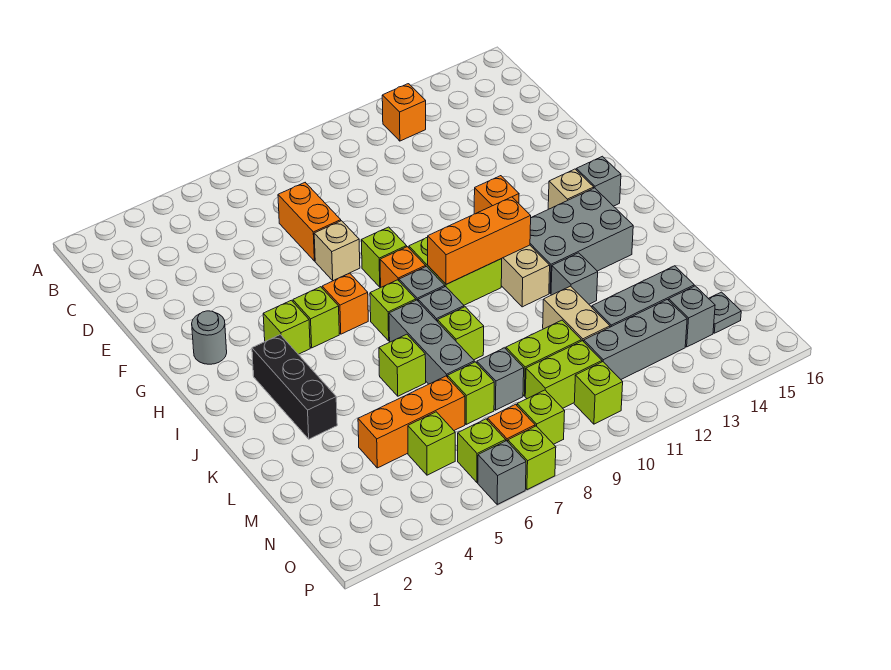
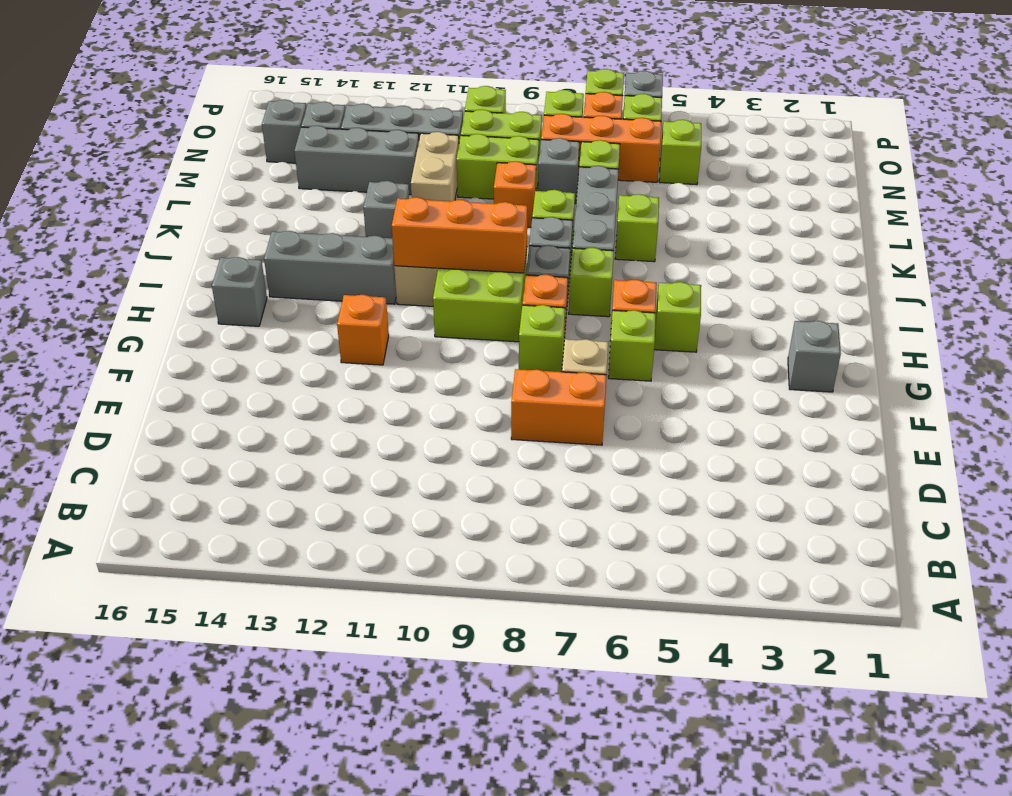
orange 1x1 brick [382,84,426,141] -> orange 1x1 brick moved to [494,161,536,227]
orange 1x2 brick [278,183,341,261] -> orange 1x2 brick turned to [511,369,607,445]
grey 1x1 round brick [192,311,227,364] -> grey 1x1 brick [788,321,841,392]
lime 1x1 brick [263,300,310,354] -> lime 1x1 brick moved to [608,310,656,381]
tan 1x1 brick [548,169,594,209] -> none
black 1x3 brick [252,335,337,439] -> none
grey 2x3 brick [530,188,633,293] -> grey 1x3 brick [264,231,396,304]
orange 1x3 brick [358,376,465,468] -> orange 1x3 brick moved to [541,114,661,182]
grey 1x1 plate [708,292,741,333] -> grey 1x1 brick [262,99,306,163]

